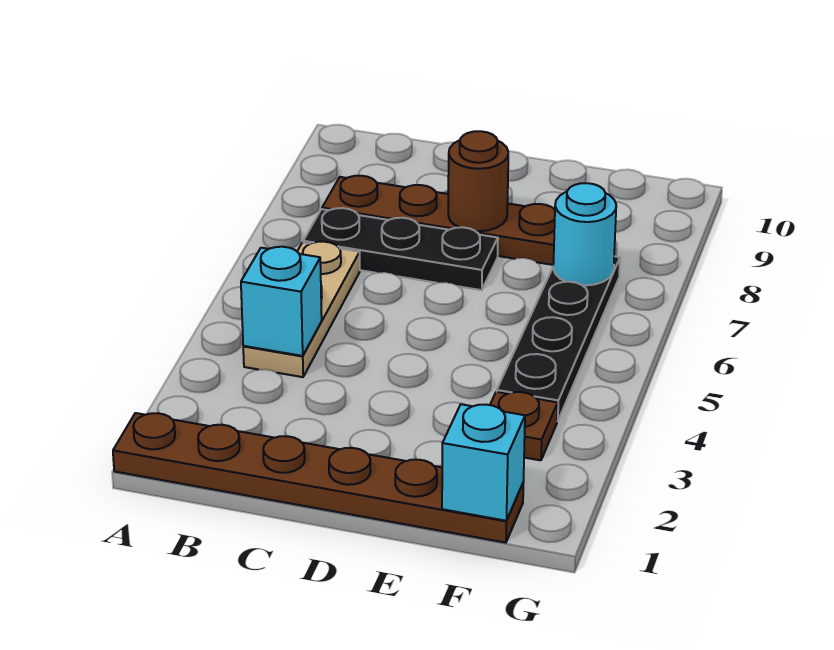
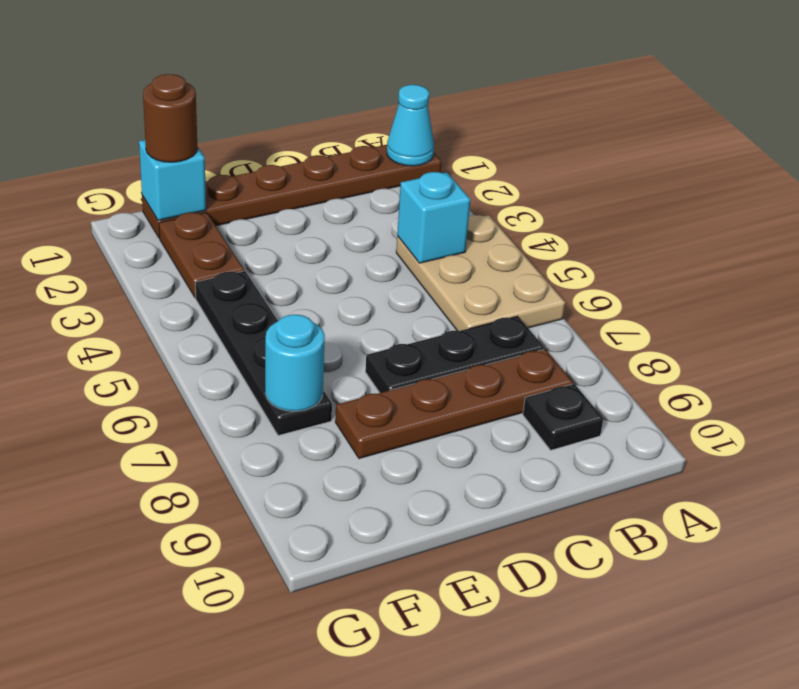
none -> cyan 1x1 cone [387,85,434,166]
tan 1x3 plate [243,242,360,377] -> tan 2x3 plate [396,215,565,331]
none -> black 1x1 plate [523,384,603,450]
brown 1x1 round brick [448,131,508,231] -> brown 1x1 round brick moved to [143,74,197,162]
brown 1x1 plate [490,392,558,460] -> brown 1x2 plate [159,212,244,298]

